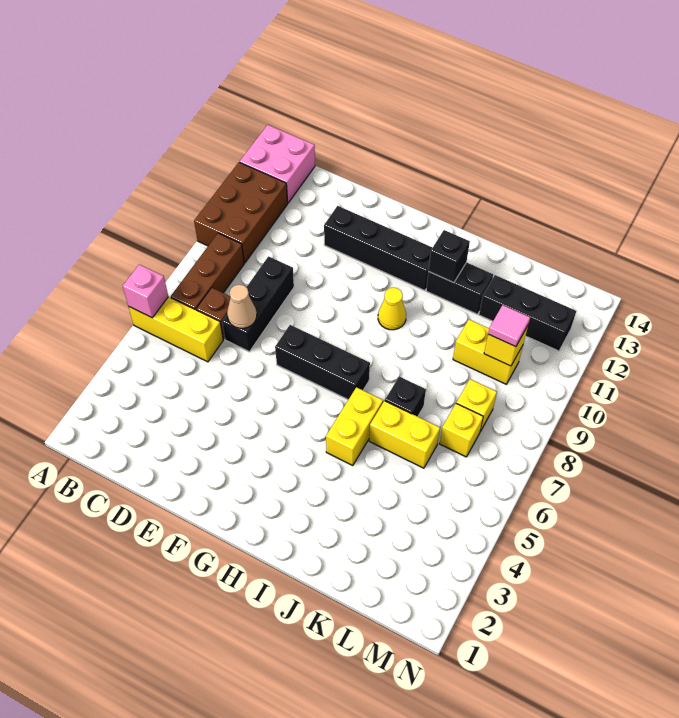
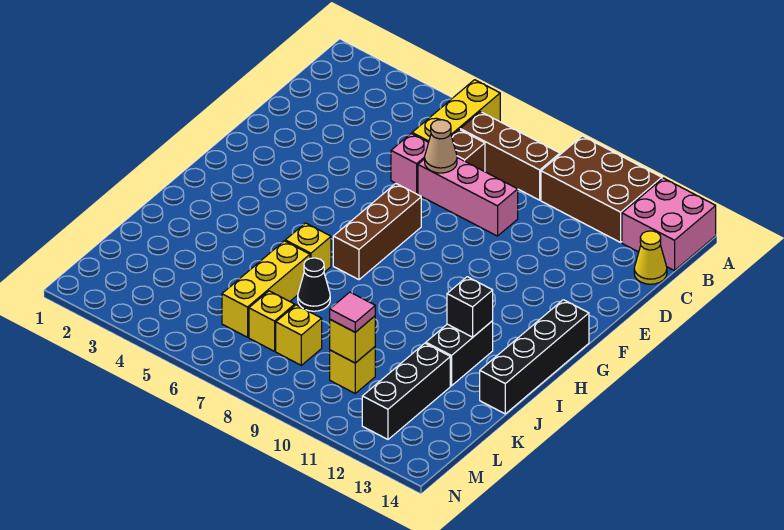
pink 1x1 brick [123,265,168,318] -> pink 1x1 brick moved to [391,133,428,194]
black 1x3 brick [222,256,294,352] -> pink 1x3 brick [418,157,518,236]
black 1x4 brick [324,206,433,291] -> black 1x4 brick moved to [480,300,589,414]
black 1x3 brick [275,325,370,400] -> brown 1x3 brick [333,183,421,280]
yellow 1x1 cone [378,287,406,330] -> yellow 1x1 cone moved to [634,231,667,284]
yellow 1x2 brick [326,387,383,465] -> yellow 1x1 brick [285,223,331,272]
yellow 1x2 brick [369,401,440,468] -> yellow 1x3 brick [222,241,310,337]
black 1x1 brick [385,376,426,417] -> black 1x1 cone [298,258,330,311]
yellow 1x2 brick [453,320,523,384] -> yellow 1x1 brick [330,347,375,393]

